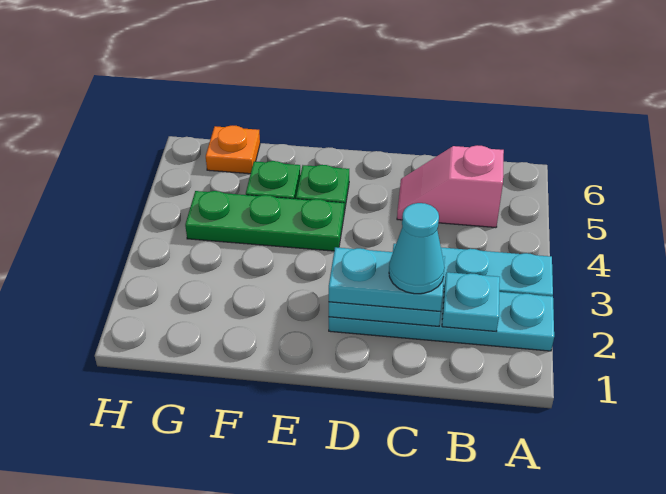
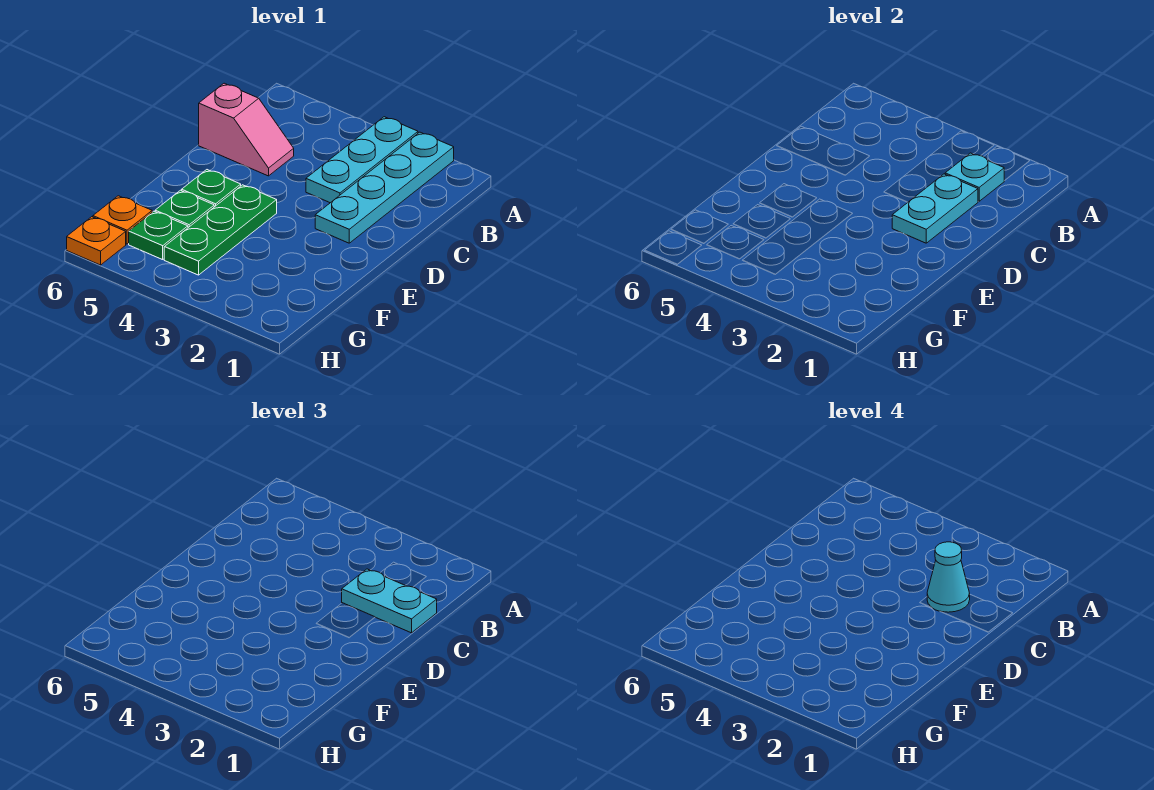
pink 1x2 slope [397,145,504,228] -> pink 1x2 slope turned to [199,83,294,176]
cyan 1x2 plate [329,247,445,312] -> cyan 1x2 plate turned to [342,569,437,633]
none -> green 1x1 plate [129,211,188,260]
none -> orange 1x1 plate [67,217,126,265]

